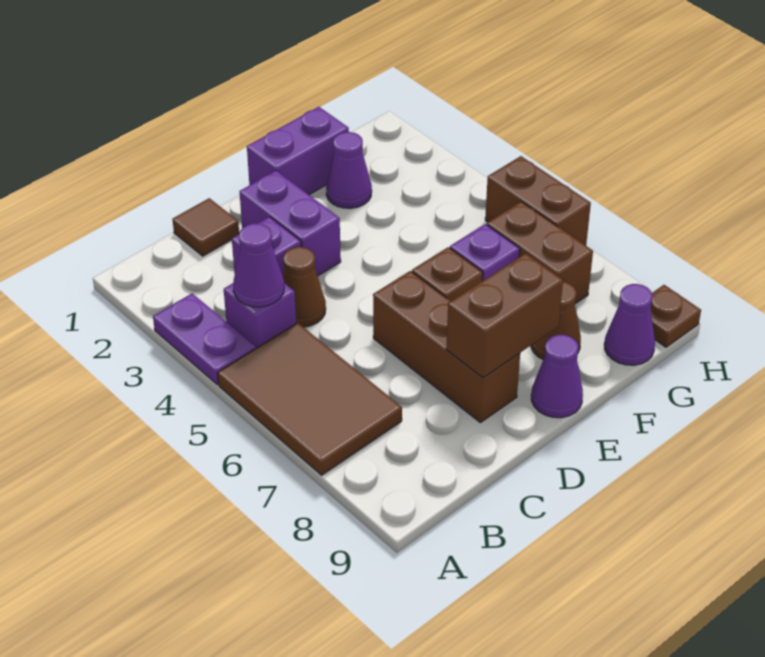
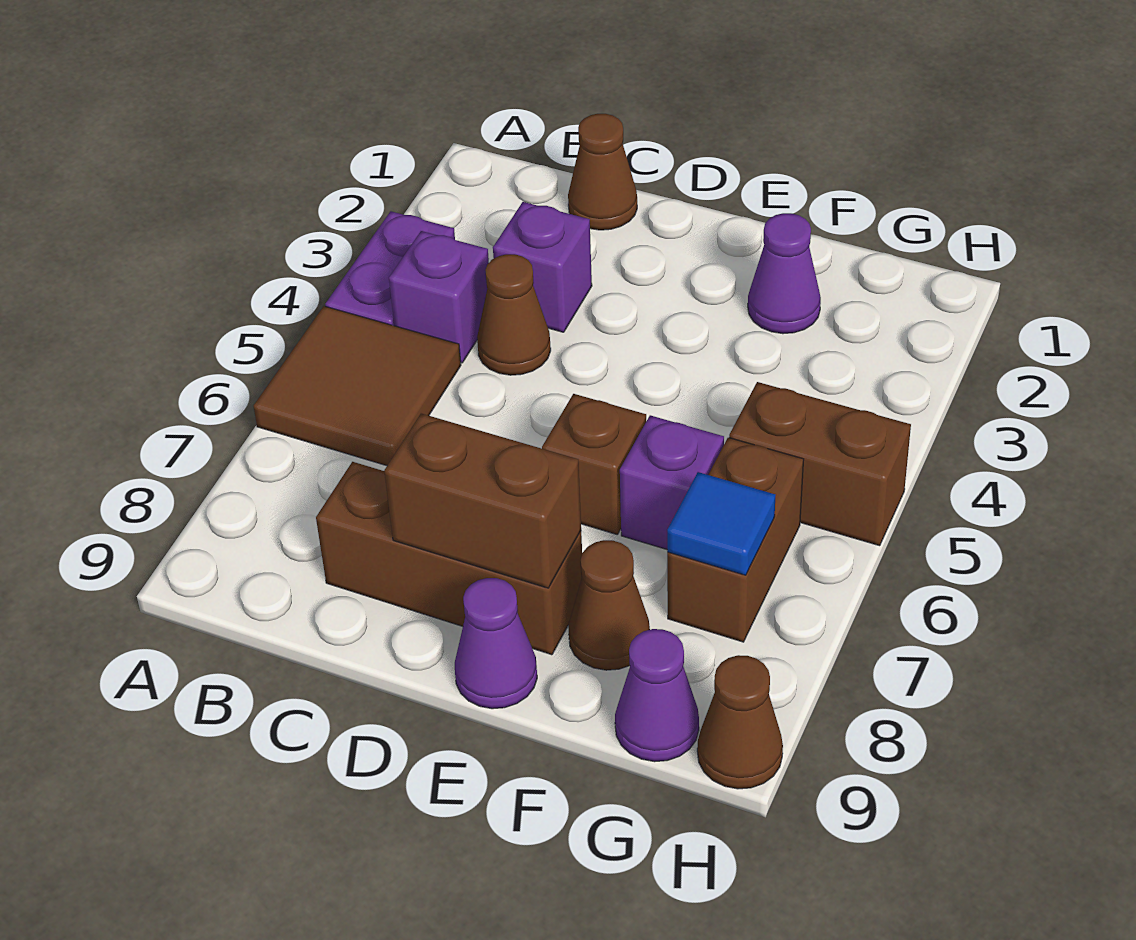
brown 2x3 tile [218,323,402,475] -> brown 2x2 tile [254,306,461,466]
purple 1x1 cone [233,224,284,307] -> none
brown 1x1 tile [172,198,239,256] -> brown 1x1 cone [568,114,637,230]
purple 1x2 brick [240,171,341,276] -> none
brown 1x3 brick [373,271,520,423] -> brown 1x3 brick turned to [316,462,582,655]
purple 1x2 brick [247,107,349,195] -> none
none -> blue 1x1 tile [667,472,776,575]
brown 1x2 brick [485,156,591,245] -> brown 1x2 brick turned to [729,382,911,546]
brown 1x1 plate [650,285,701,347] -> brown 1x1 cone [697,655,783,789]

